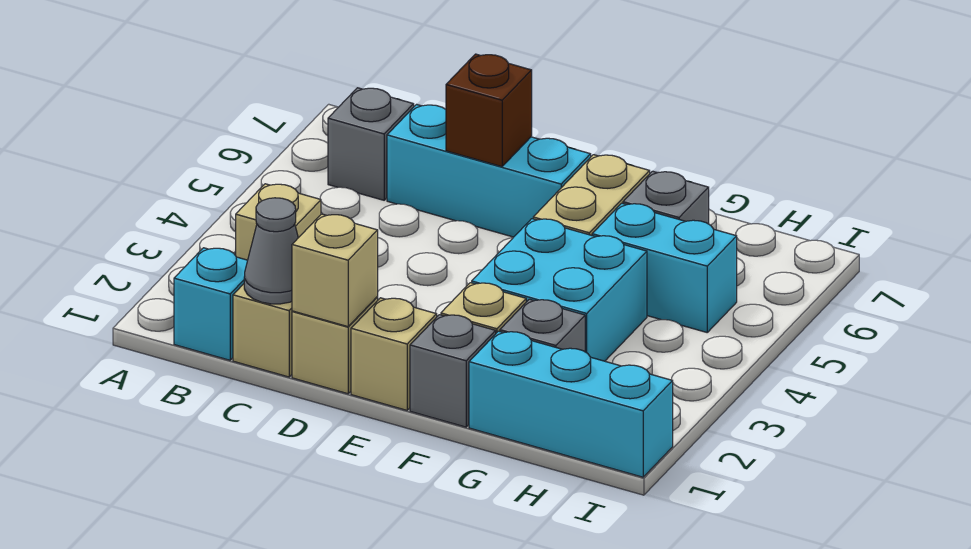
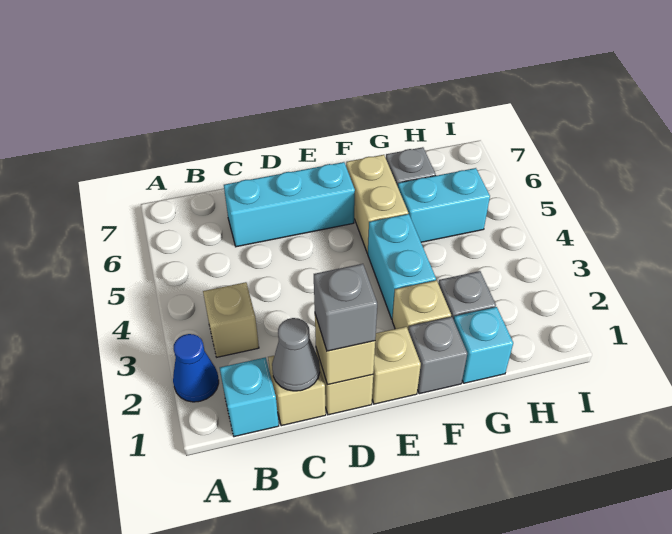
none -> blue 1x1 cone [173,334,219,402]
grey 1x1 brick [328,88,414,200] -> grey 1x1 brick moved to [314,264,377,351]
brown 1x1 brick [446,54,532,167] -> none
cyan 2x2 brick [472,219,647,361] -> cyan 1x2 brick [368,214,436,319]
cyan 1x3 brick [469,331,673,477] -> cyan 1x1 brick [454,307,513,383]

